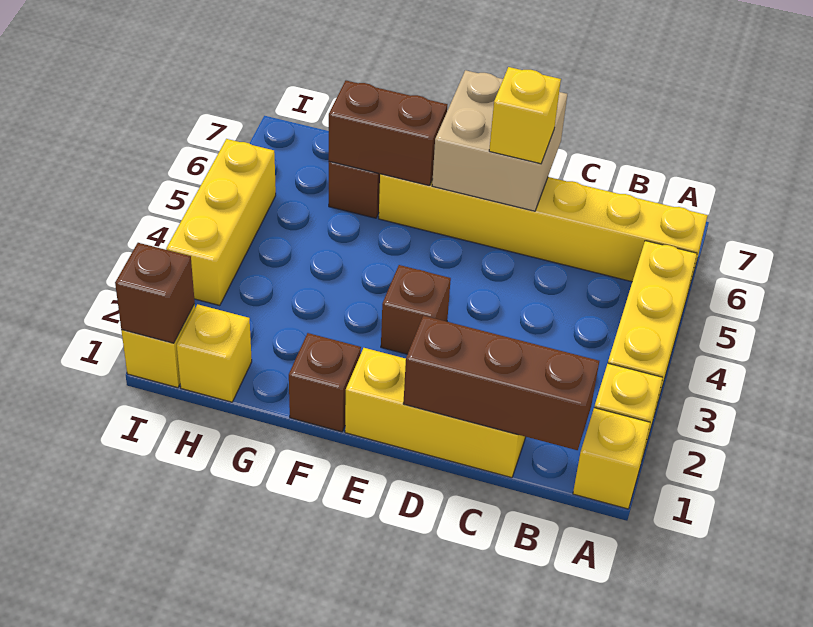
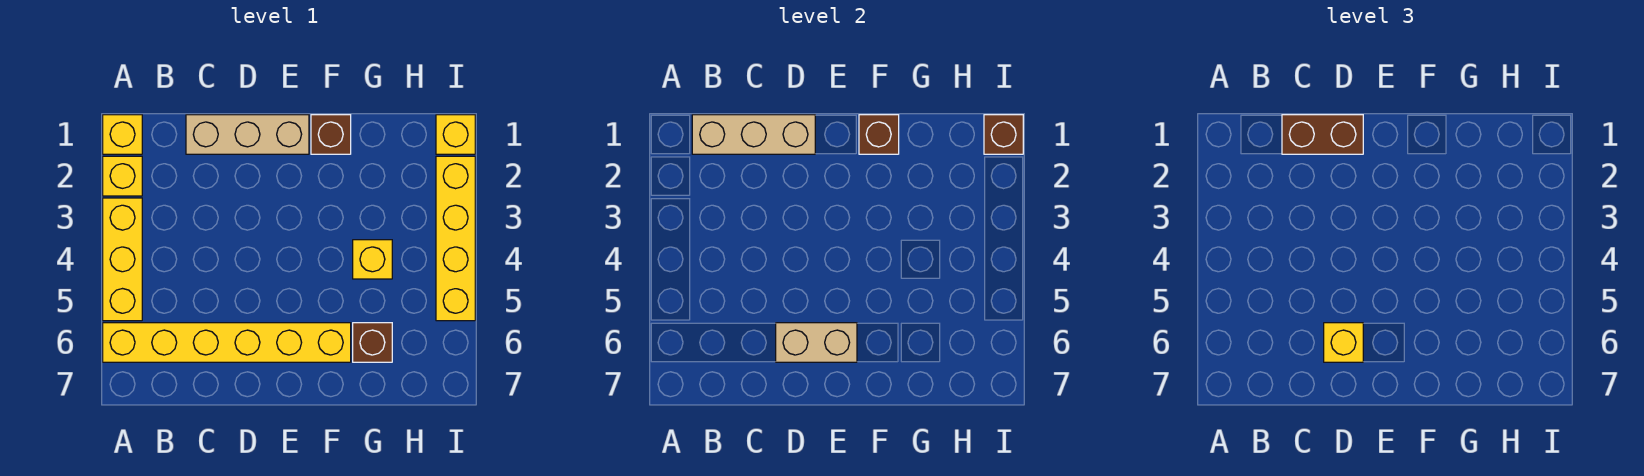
brown 1x3 brick [403,316,599,450] -> tan 1x3 brick [692,115,815,154]
yellow 1x3 brick [345,348,526,478] -> tan 1x3 brick [186,115,309,154]
tan 2x2 brick [432,70,567,211] -> tan 1x2 brick [776,323,857,362]
brown 1x1 brick [381,265,451,354] -> brown 1x1 brick moved to [859,115,899,154]
brown 1x2 brick [329,81,447,186] -> brown 1x2 brick moved to [1282,115,1363,154]
yellow 1x1 brick [177,304,252,402] -> yellow 1x1 brick moved to [353,240,392,279]
yellow 1x3 brick [166,139,276,306] -> yellow 1x4 brick [436,156,475,321]

